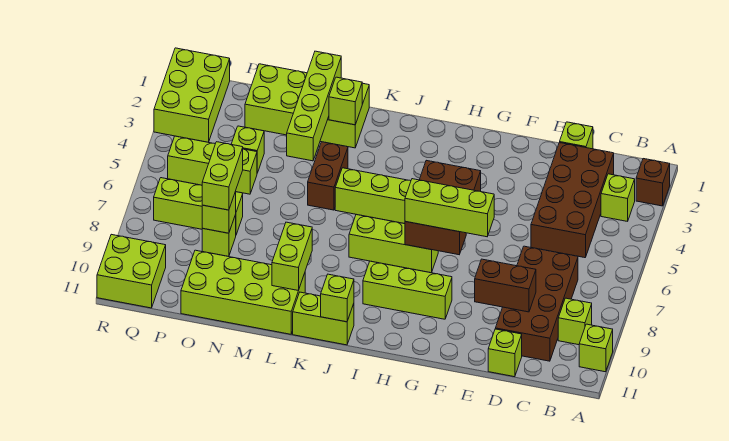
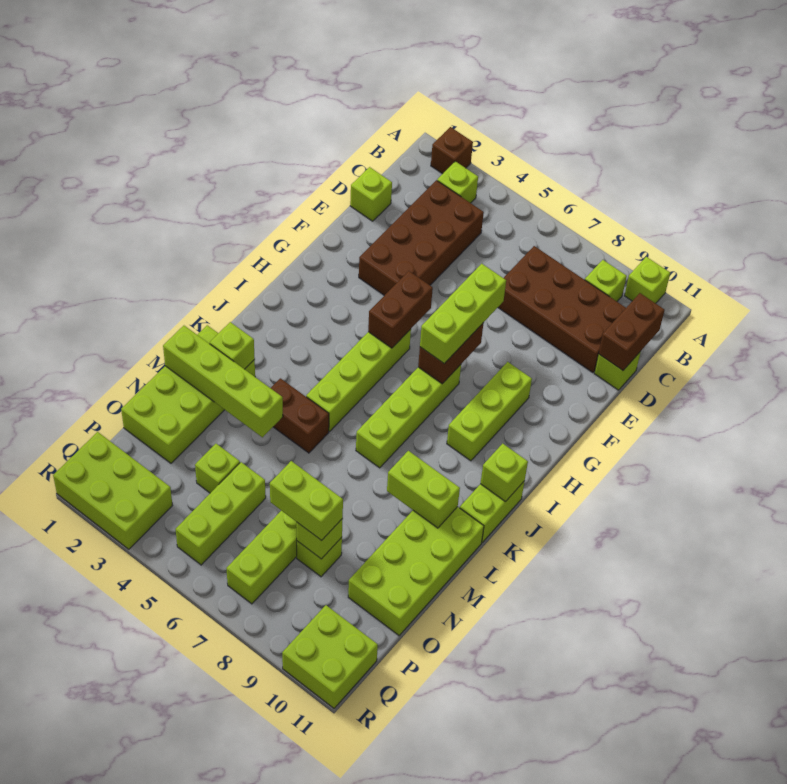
brown 2x4 brick [531,143,614,258] -> brown 2x4 brick turned to [359,180,484,295]
brown 1x2 brick [475,259,536,312] -> brown 1x2 brick moved to [599,293,665,370]
lime 1x3 brick [349,215,438,273] -> lime 1x4 brick [356,365,461,468]

